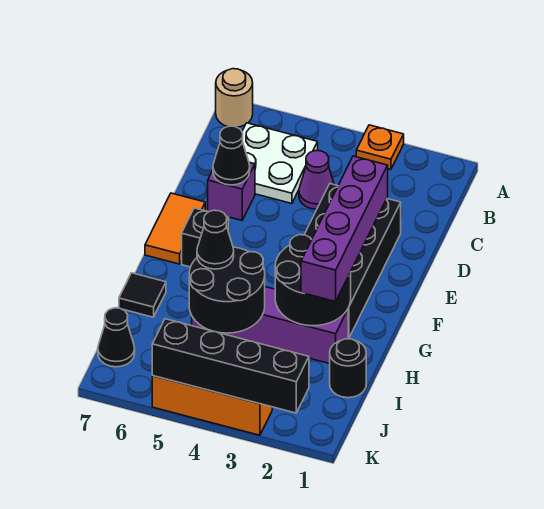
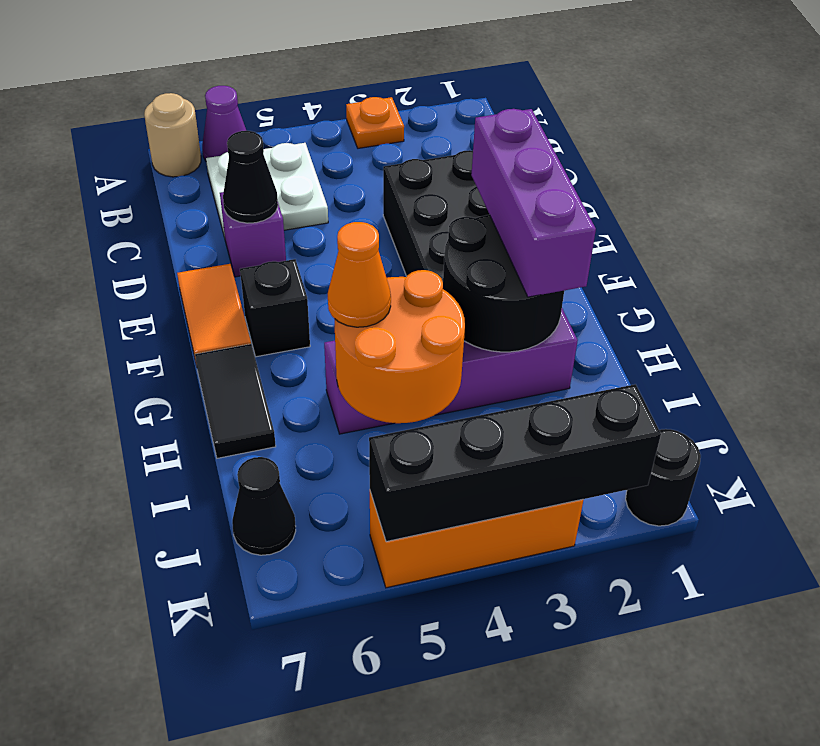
purple 1x1 cone [299,151,334,209] -> purple 1x1 cone moved to [202,86,246,161]
purple 1x4 brick [301,156,388,302] -> purple 1x3 brick [471,109,596,297]
black 2x2 round brick [189,247,265,333] -> orange 2x2 round brick [335,270,465,423]
black 1x1 cone [197,210,234,269] -> orange 1x1 cone [328,222,391,327]
black 1x1 tile [119,273,166,317] -> black 1x2 tile [195,344,276,458]
black 1x1 round brick [330,339,366,398] -> black 1x1 round brick moved to [626,429,701,526]

